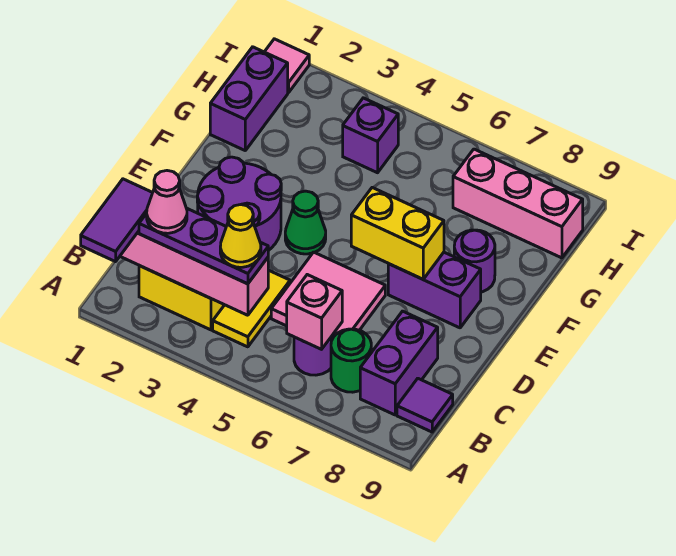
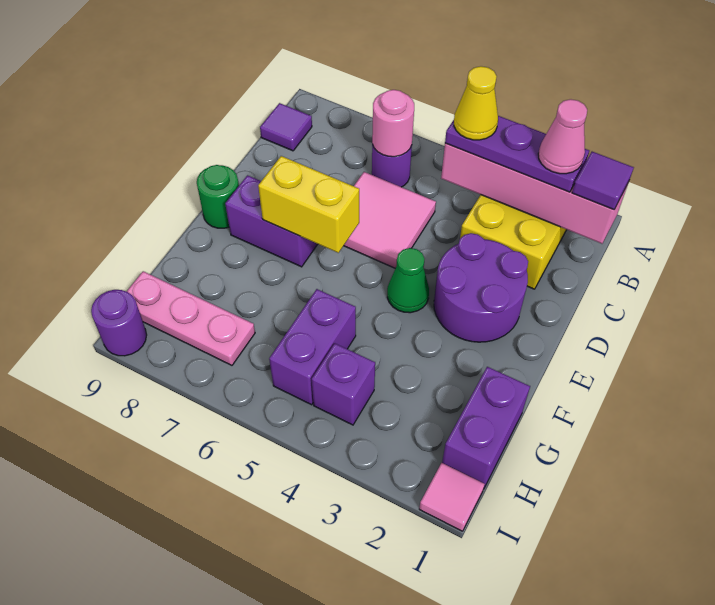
purple 1x2 tile [81,179,153,262] -> purple 1x1 tile [572,152,634,209]
yellow 1x2 tile [213,270,290,347] -> none
pink 1x1 brick [287,275,342,349] -> pink 1x1 round brick [372,90,414,157]
green 1x1 round brick [331,329,371,392] -> green 1x1 round brick moved to [197,165,239,228]
purple 1x2 brick [360,311,438,415] -> purple 1x2 brick moved to [269,289,356,405]
purple 1x1 round brick [454,230,495,292] -> purple 1x1 round brick moved to [91,290,147,356]
pink 1x3 brick [453,149,583,258] -> pink 1x3 plate [126,271,255,365]

